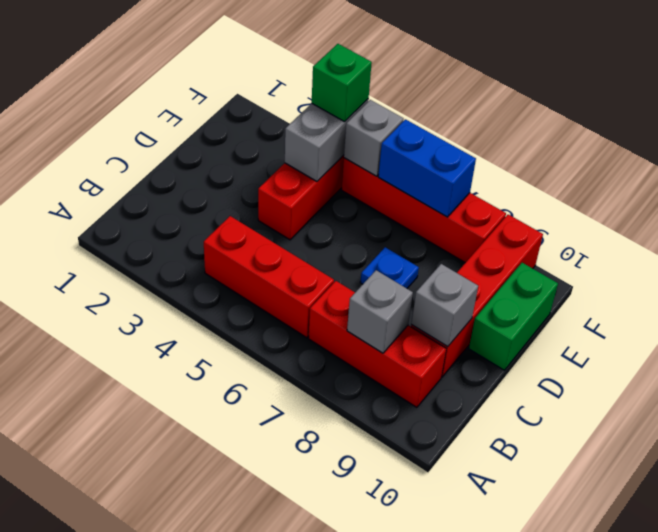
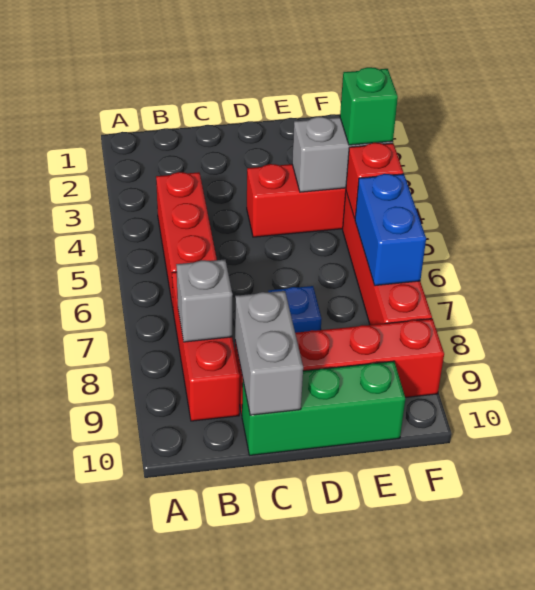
grey 1x1 brick [411,264,478,347] -> grey 1x2 brick [235,291,303,415]
green 1x2 brick [469,263,558,370] -> green 1x3 brick [242,361,405,455]
grey 1x1 brick [344,100,404,176] -> red 1x1 brick [346,143,403,219]

